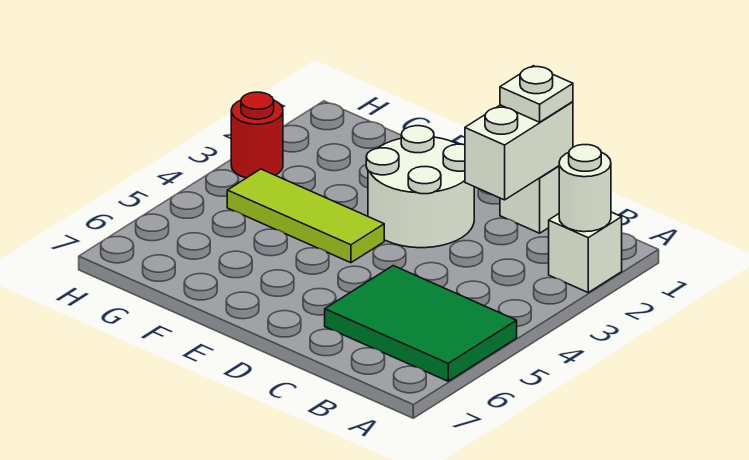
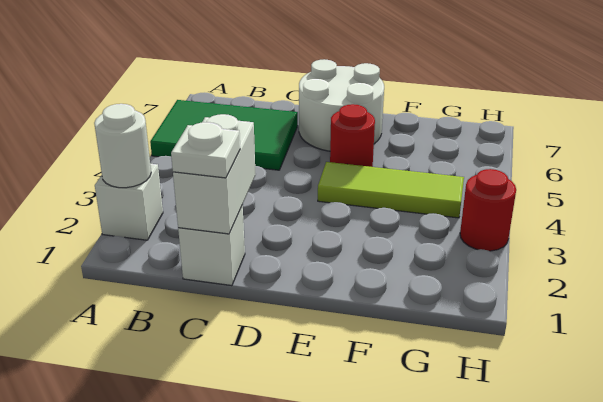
white 2x2 round brick [366,126,474,248] -> white 2x2 round brick moved to [299,59,384,151]
none -> red 1x1 round brick [330,104,375,167]

